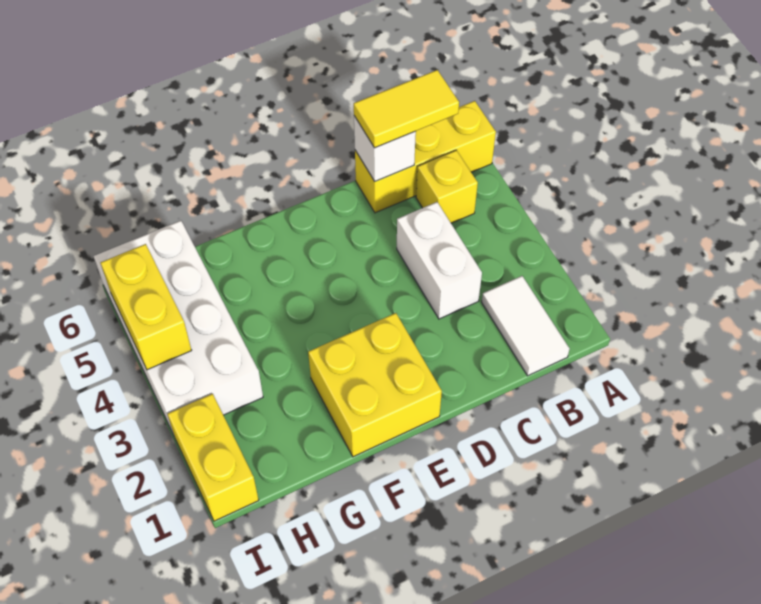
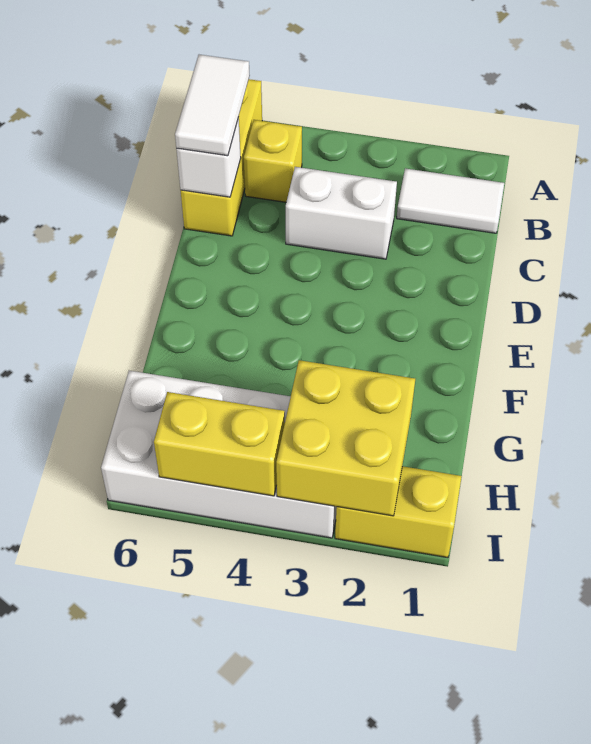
yellow 1x2 tile [354,70,459,148] -> white 1x2 tile [175,55,250,156]
yellow 2x2 brick [308,313,442,457] -> yellow 2x2 brick moved to [276,360,415,516]

